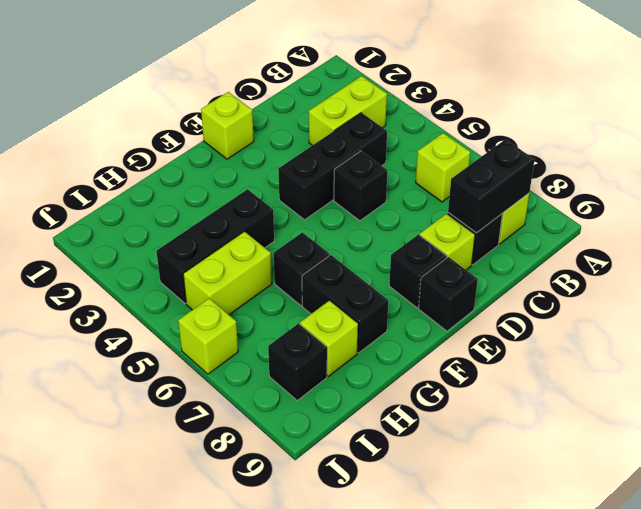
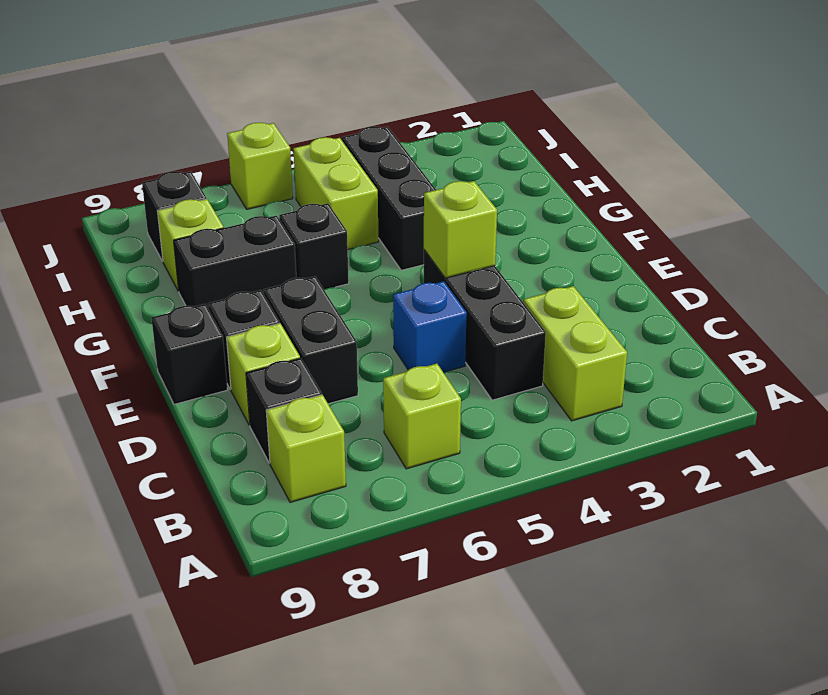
black 1x2 brick [448,139,534,233] -> black 1x2 brick moved to [264,276,358,404]
black 1x1 brick [334,151,388,221] -> blue 1x1 brick [393,281,467,372]
lime 1x1 brick [201,92,254,159] -> lime 1x1 brick moved to [424,181,497,278]

